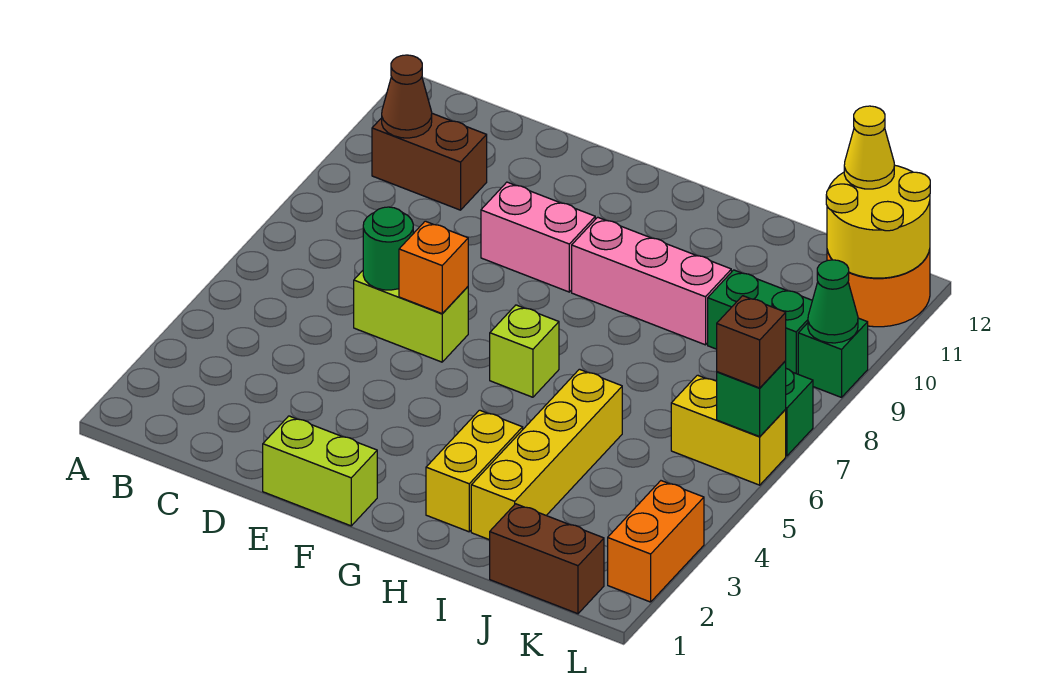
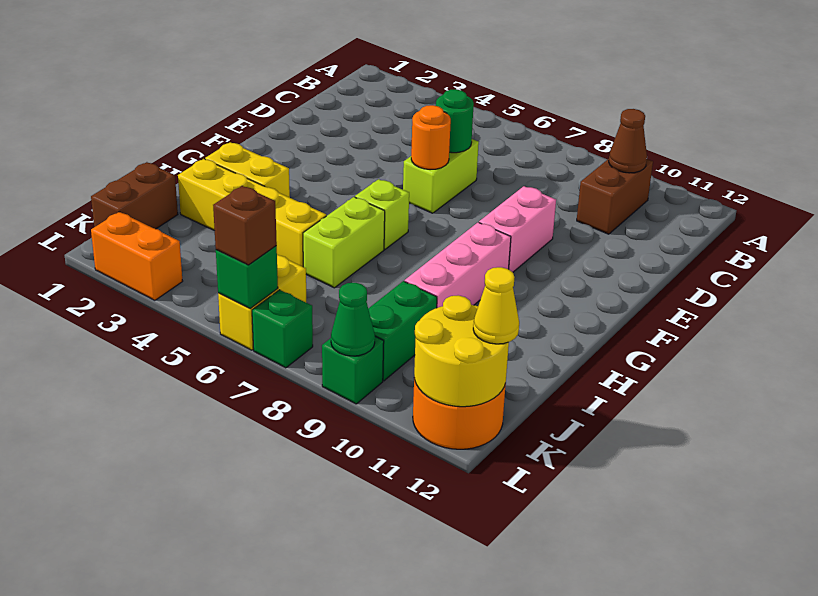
lime 1x2 brick [263,416,377,526] -> lime 1x2 brick moved to [303,197,385,288]
orange 1x1 brick [399,221,468,314] -> orange 1x1 round brick [411,105,451,170]

